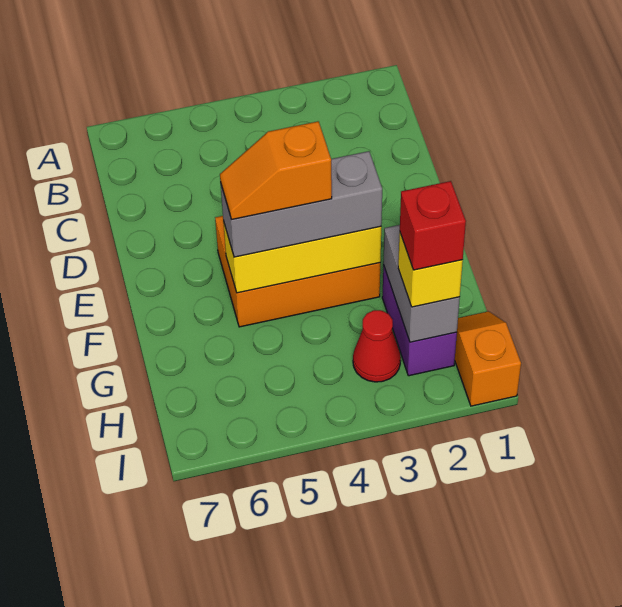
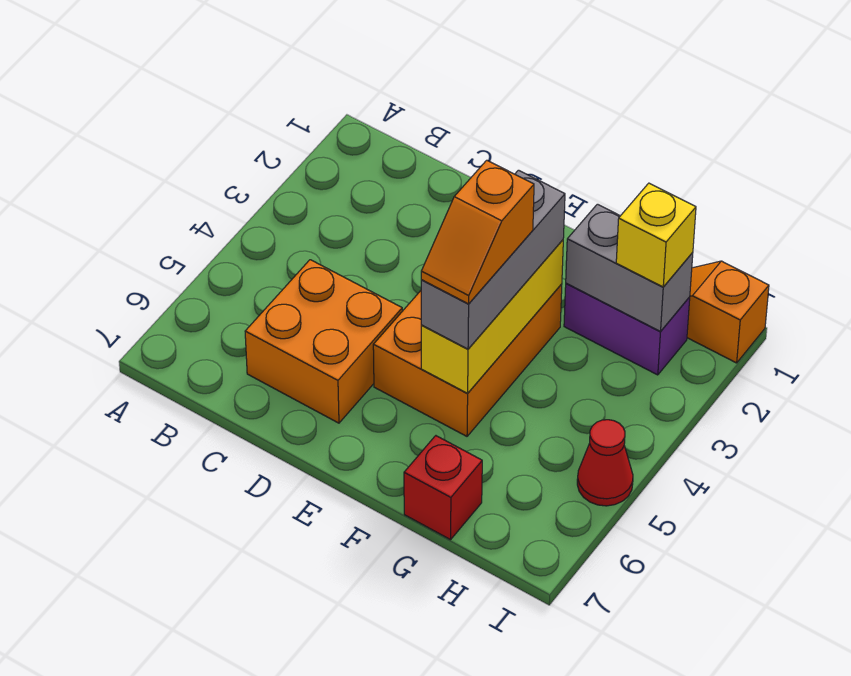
none -> orange 2x2 brick [245,260,402,423]
red 1x1 brick [400,181,466,270] -> red 1x1 brick moved to [404,436,482,540]
red 1x1 cone [353,310,401,382] -> red 1x1 cone moved to [577,420,633,506]

